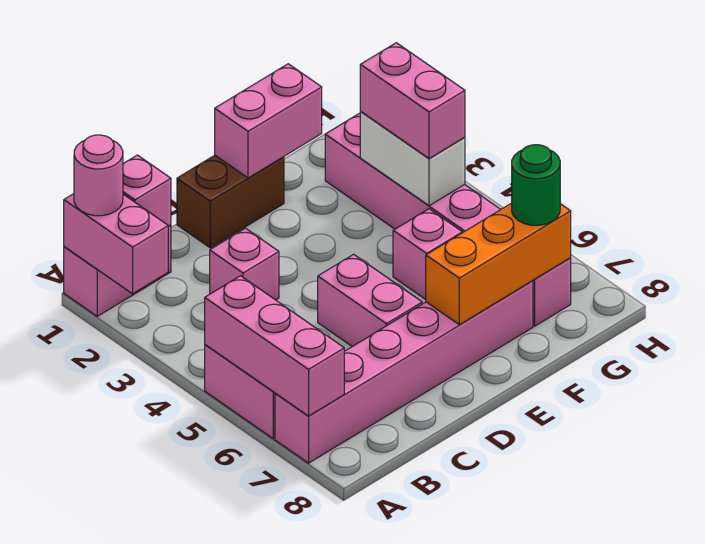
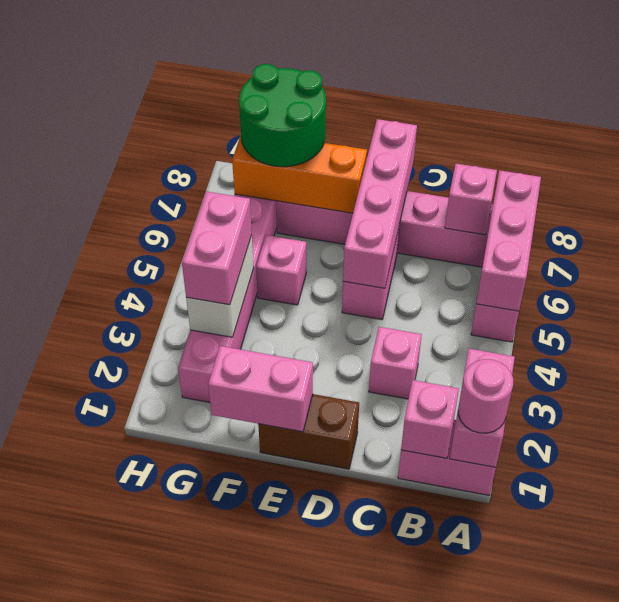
none -> pink 1x1 brick [445,164,497,235]
none -> pink 1x4 brick [343,119,417,288]
green 1x1 round brick [512,145,560,225] -> green 2x2 round brick [239,64,326,167]

